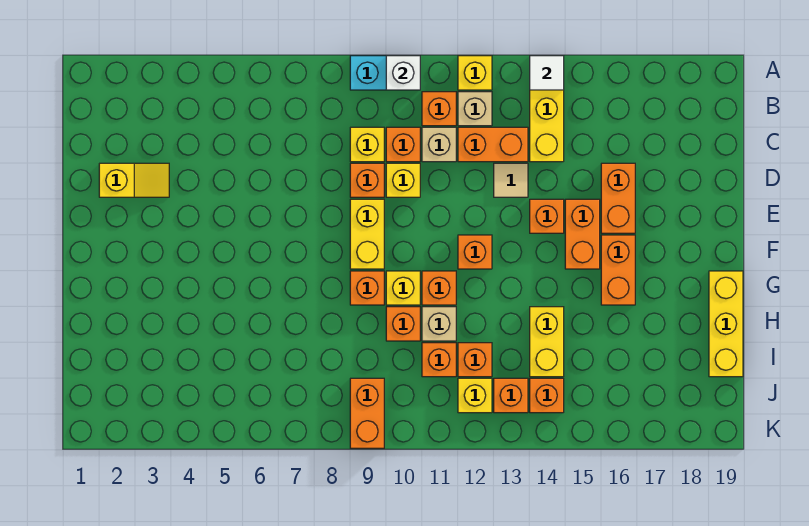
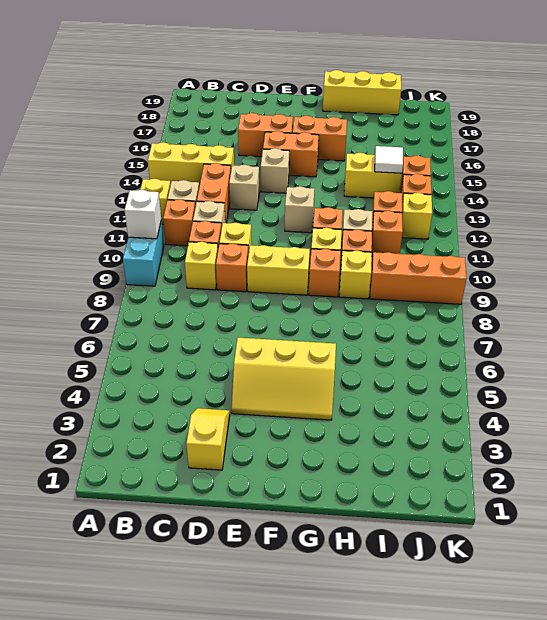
white 1x1 tile [530,56,564,90] -> white 1x1 tile moved to [375,146,403,173]
tan 1x1 tile [494,163,528,197] -> tan 1x1 brick [229,165,259,210]
none -> yellow 2x3 slope [231,338,336,420]
orange 1x1 brick [530,199,564,233] -> tan 1x1 brick [261,148,289,193]
orange 1x1 brick [458,235,492,269] -> tan 1x1 brick [285,186,315,233]
none -> yellow 1x1 brick [339,250,372,299]
orange 1x2 brick [350,378,384,448] -> orange 1x3 brick [370,252,467,304]

